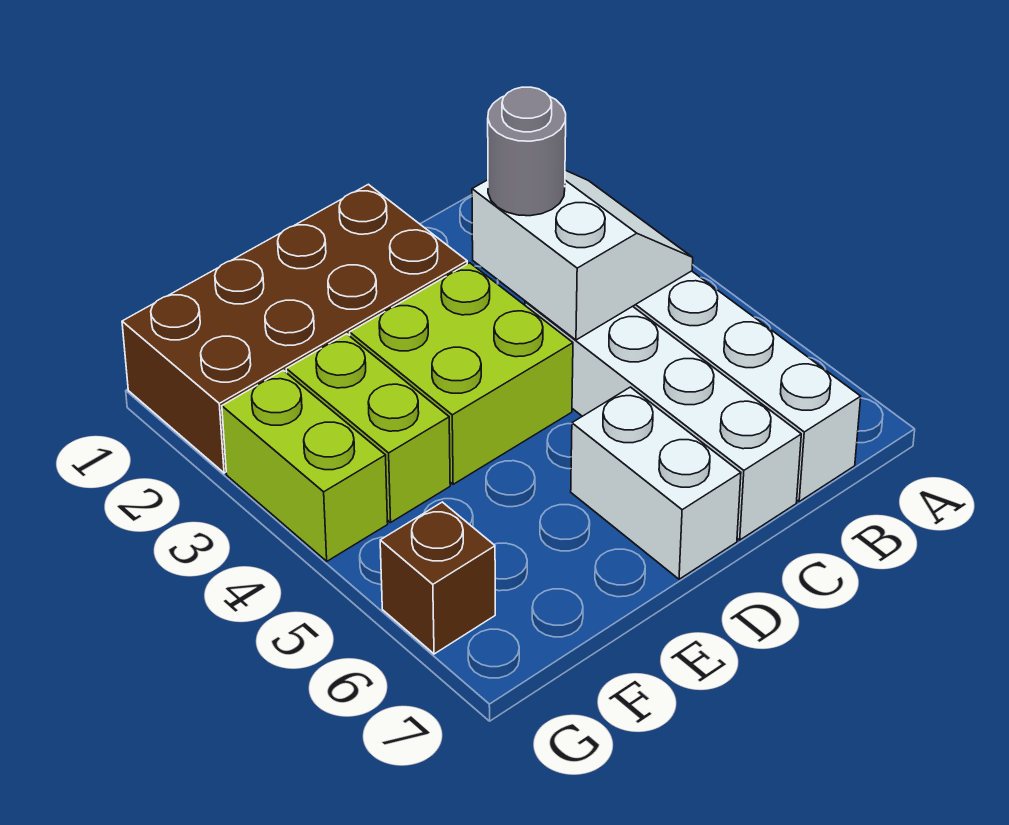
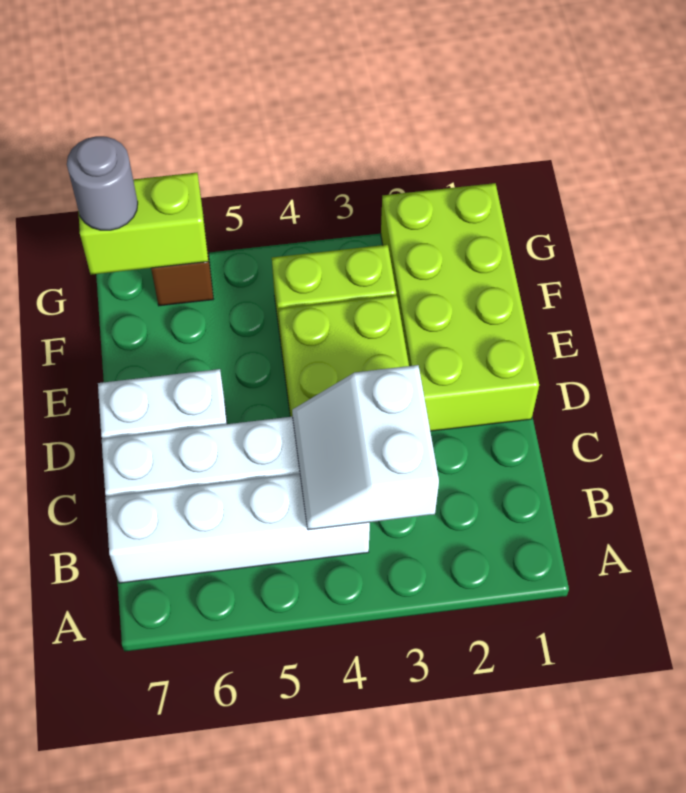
white 2x2 slope [472,170,693,340] -> white 2x2 slope turned to [292,365,439,530]
grey 1x1 round brick [488,87,566,216] -> grey 1x1 round brick moved to [67,136,138,230]
brown 2x4 brick [122,184,467,473] -> lime 2x4 brick [381,183,539,431]
lime 1x2 brick [222,370,388,561] -> lime 1x2 brick moved to [78,173,208,275]

